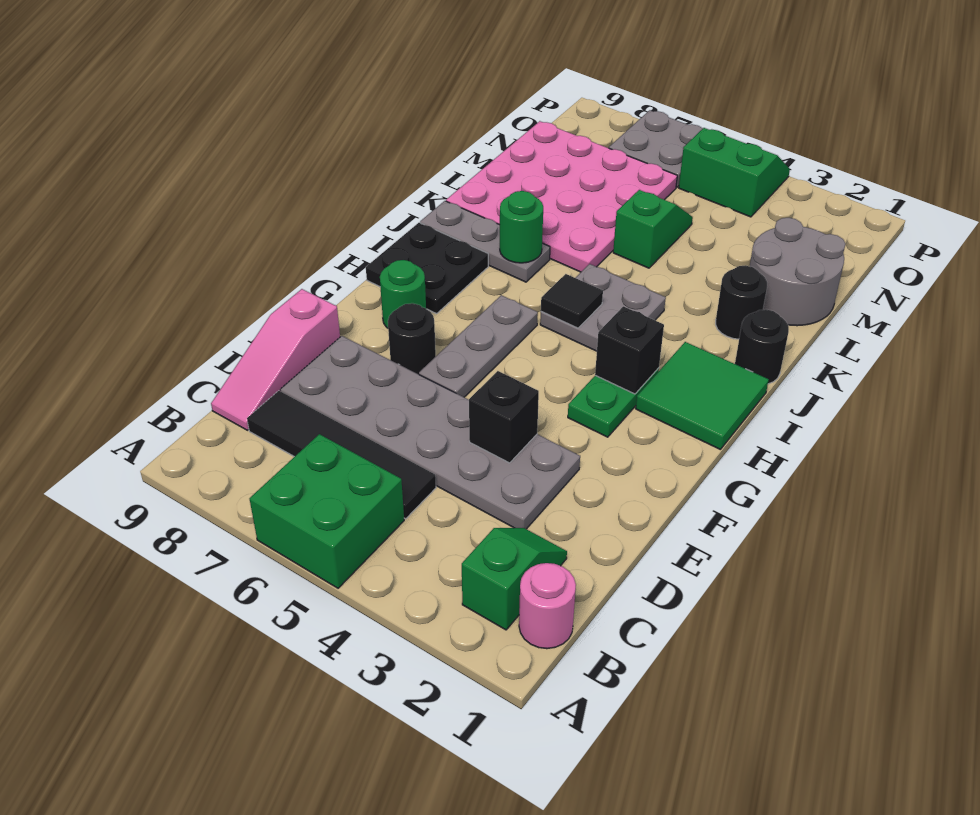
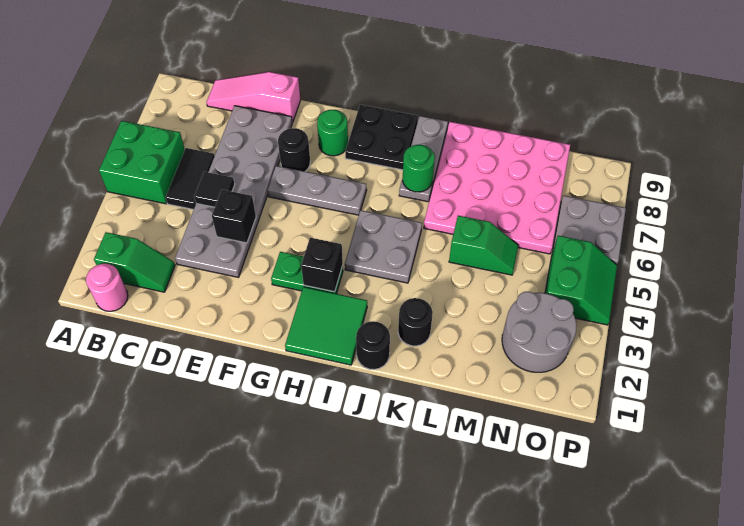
black 1x4 tile [247,391,436,519] -> black 1x2 tile [166,148,215,210]
black 1x1 tile [541,274,603,328] -> black 1x1 tile moved to [194,172,235,207]
grey 2x2 round brick [750,218,846,326] -> grey 2x2 round brick moved to [502,292,577,372]

